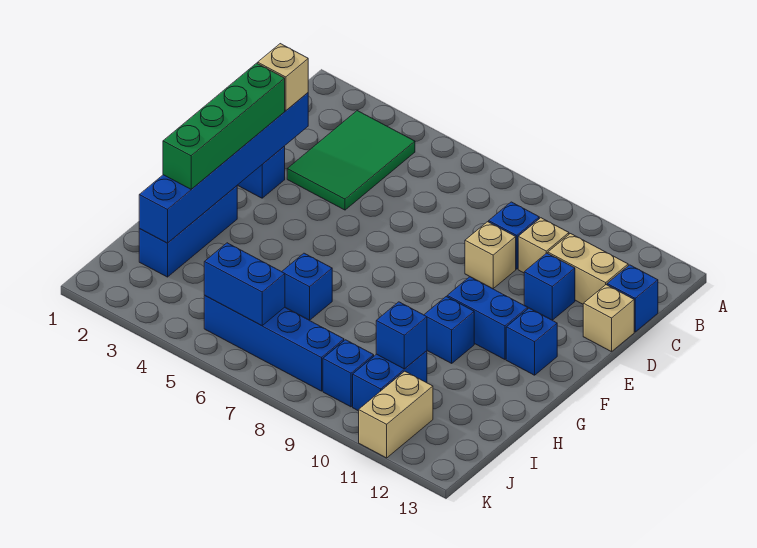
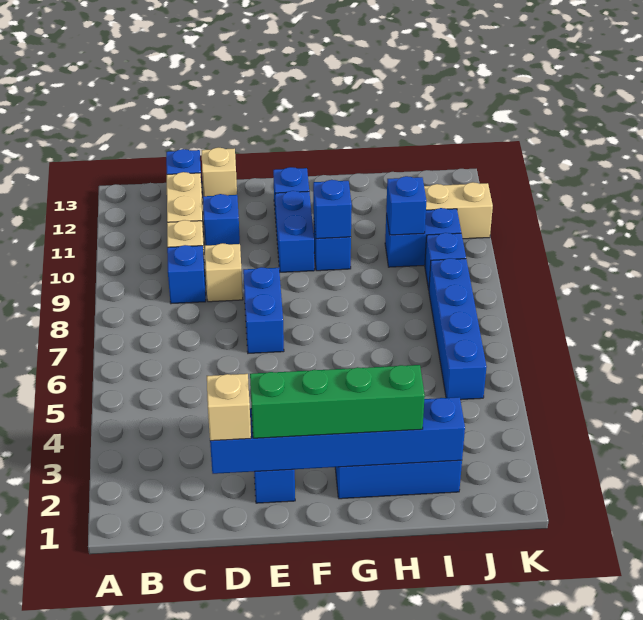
green 2x3 tile [287,111,415,210] -> none
blue 1x1 brick [282,253,332,320] -> blue 1x1 brick moved to [313,180,352,239]
blue 1x2 brick [204,243,285,326] -> blue 1x2 brick moved to [243,267,284,353]

